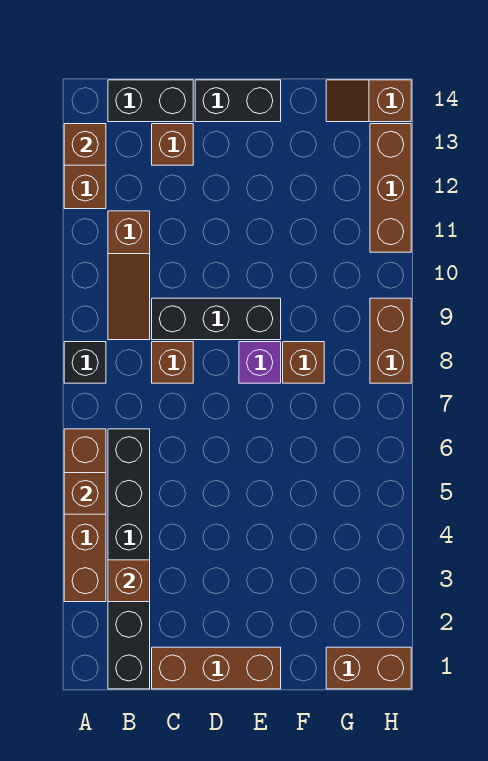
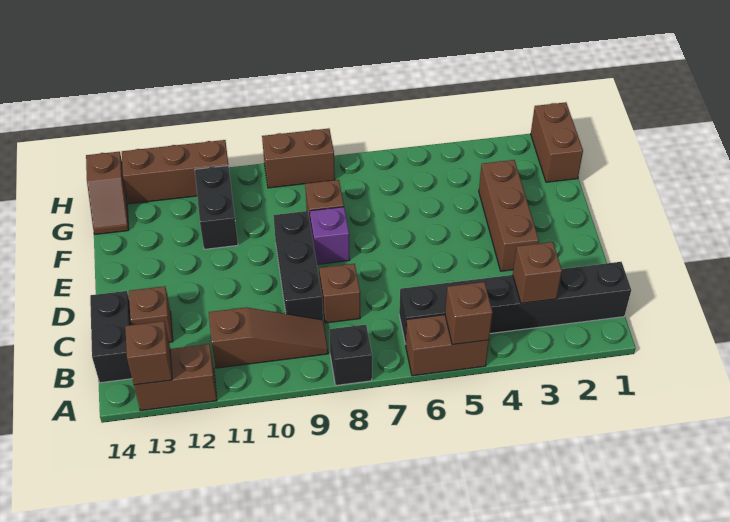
brown 1x4 brick [64,429,106,602] -> brown 1x2 brick [406,315,489,376]
brown 1x3 brick [152,647,281,689] -> brown 1x3 brick moved to [479,160,539,271]
black 1x2 brick [195,80,281,122] -> black 1x2 brick moved to [195,166,238,249]

